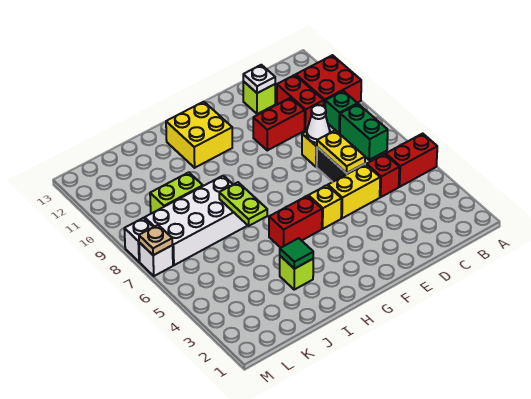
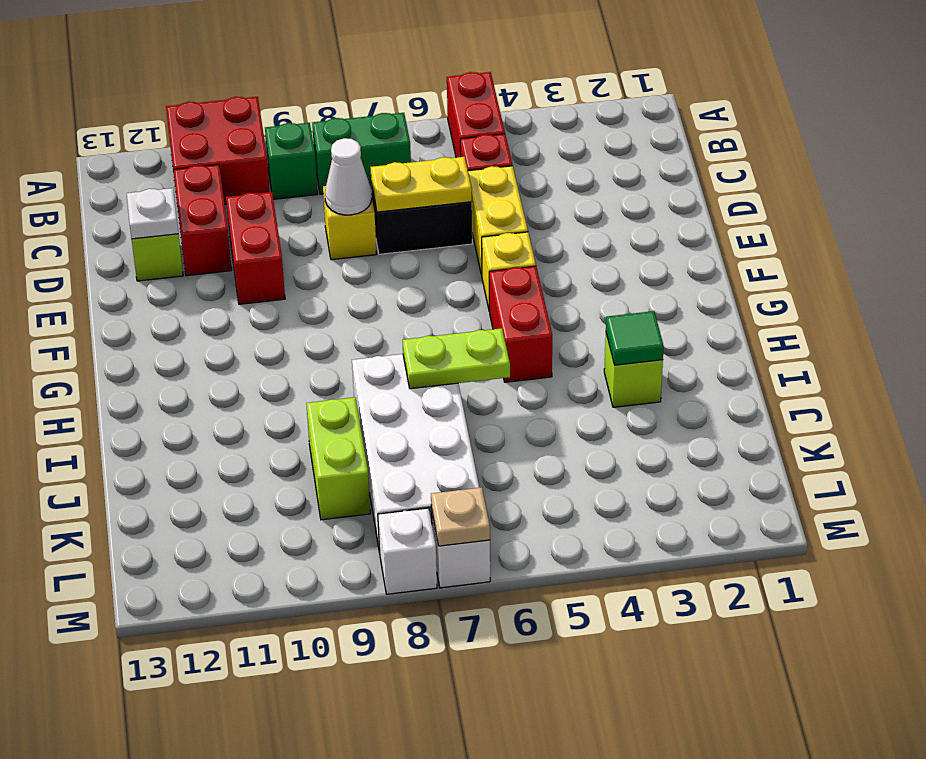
red 1x2 brick [277,75,324,130] -> red 1x2 brick turned to [173,165,232,276]
yellow 2x2 brick [166,102,232,168] -> none

